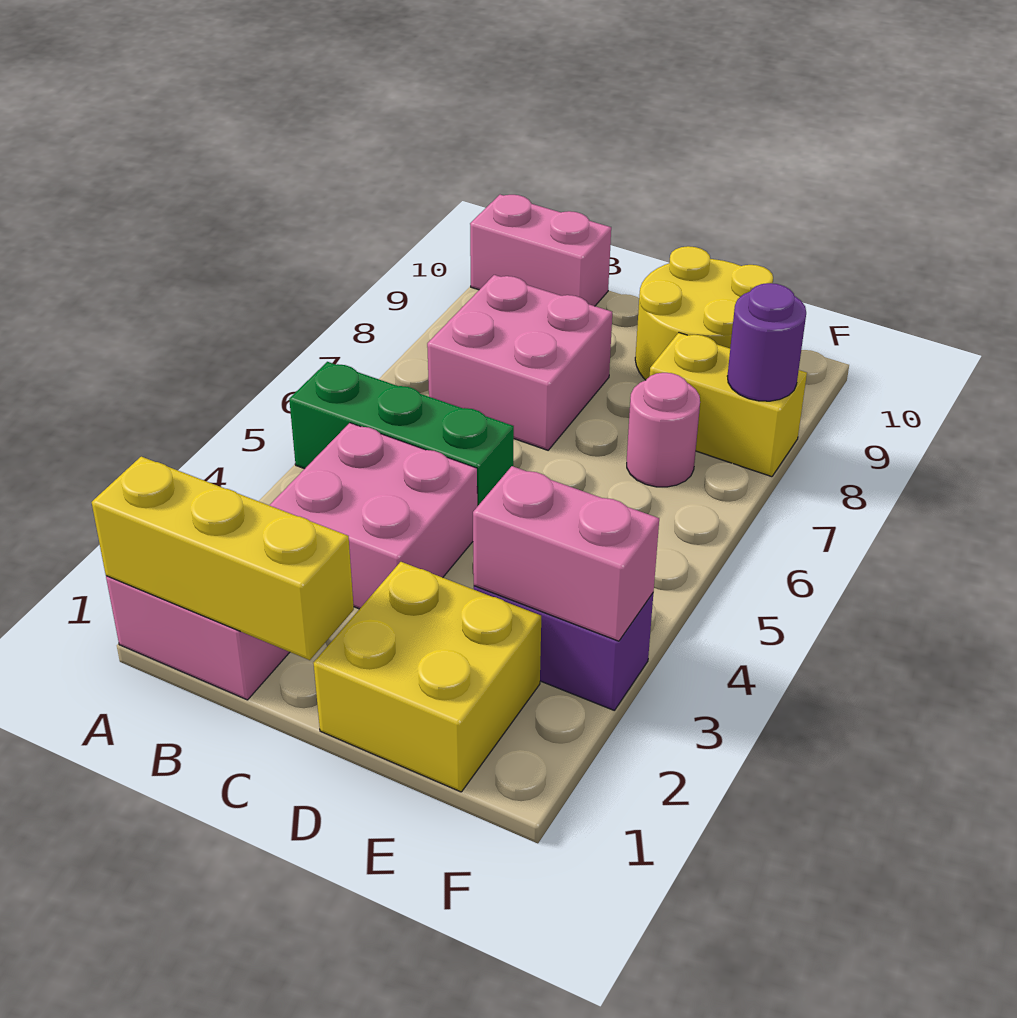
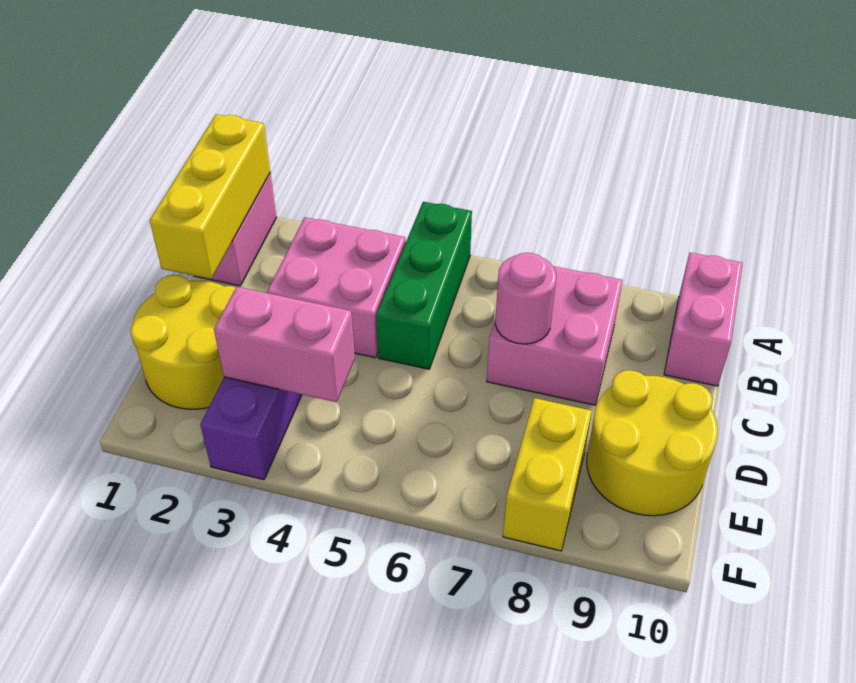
yellow 2x2 brick [314,562,541,792] -> yellow 2x2 round brick [130,275,236,409]
pink 1x2 brick [473,466,659,641] -> pink 1x2 brick turned to [214,287,355,402]
pink 1x1 round brick [627,373,700,487] -> pink 1x1 round brick moved to [495,253,556,344]
purple 1x1 round brick [727,283,806,401] -> none

